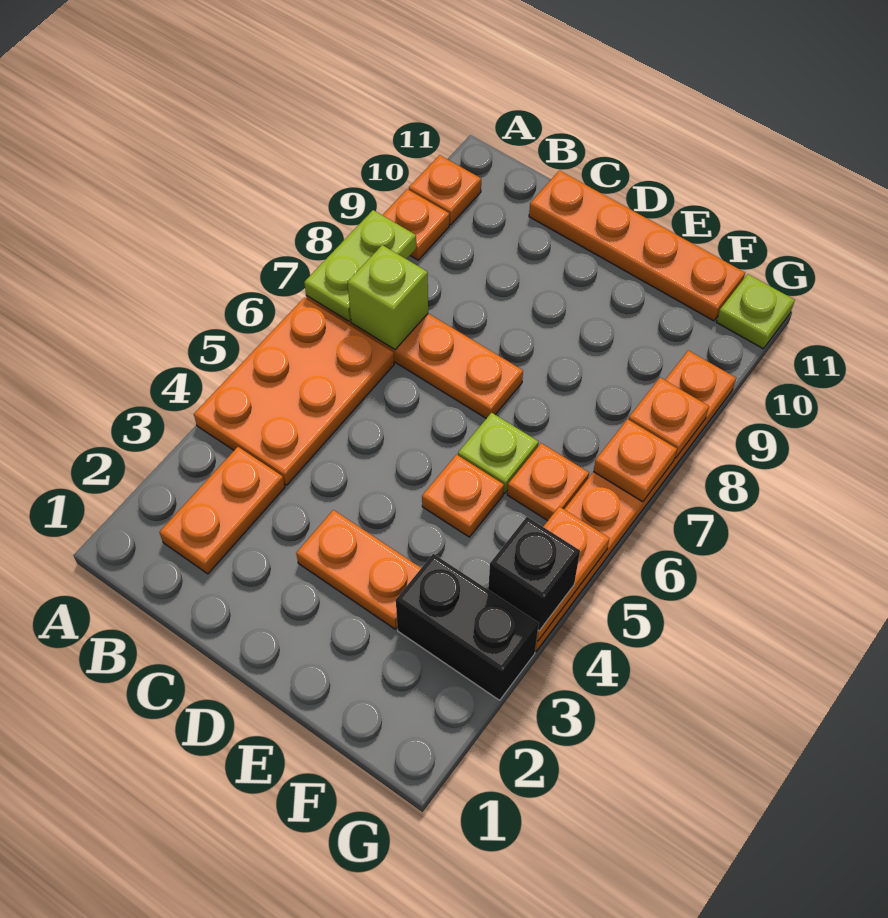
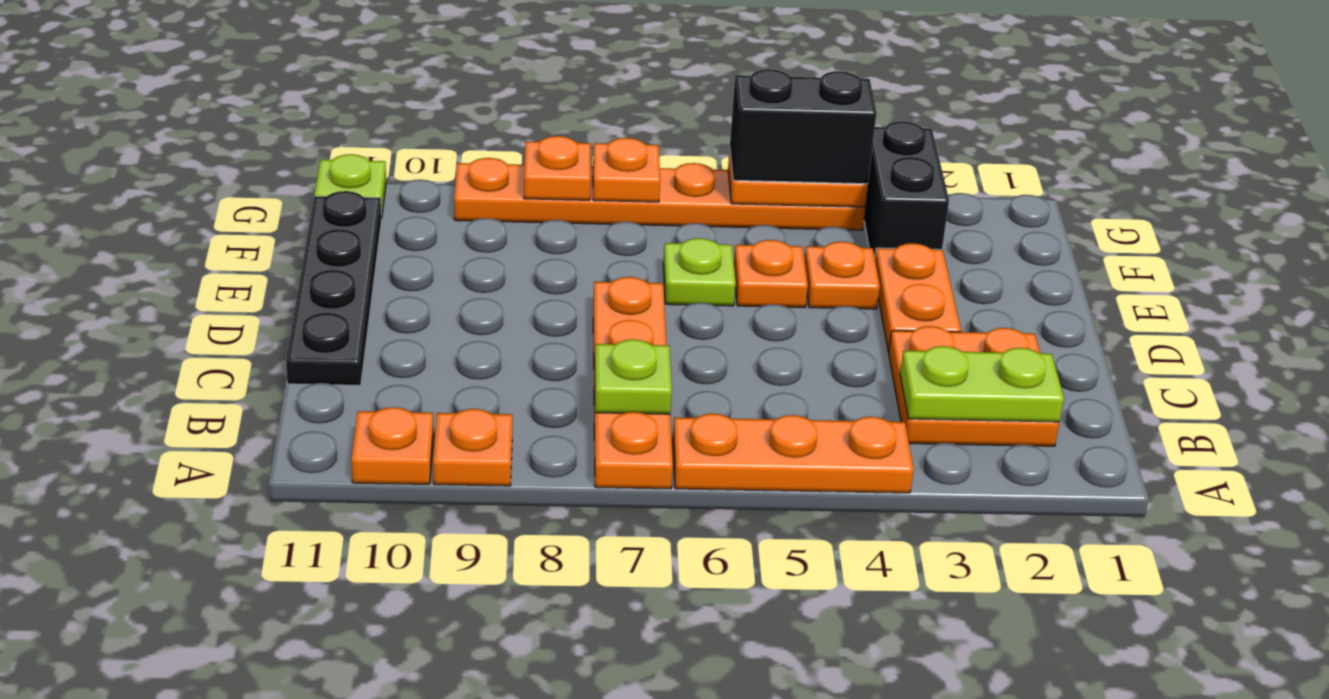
orange 2x3 plate [194,297,394,485] -> orange 1x3 plate [673,413,914,493]
lime 1x2 plate [304,210,416,321] -> lime 1x2 plate moved to [900,346,1064,422]
orange 1x2 plate [159,447,285,574] -> orange 2x2 plate [889,326,1059,446]
lime 1x1 brick [348,245,428,350] -> lime 1x1 plate [595,339,672,414]
orange 1x4 plate [529,171,745,321] -> black 1x4 plate [286,191,382,385]
orange 1x1 plate [507,443,589,521] -> orange 1x1 plate moved to [804,242,880,309]
black 1x1 brick [488,517,580,631] -> black 1x2 brick [730,69,877,184]

